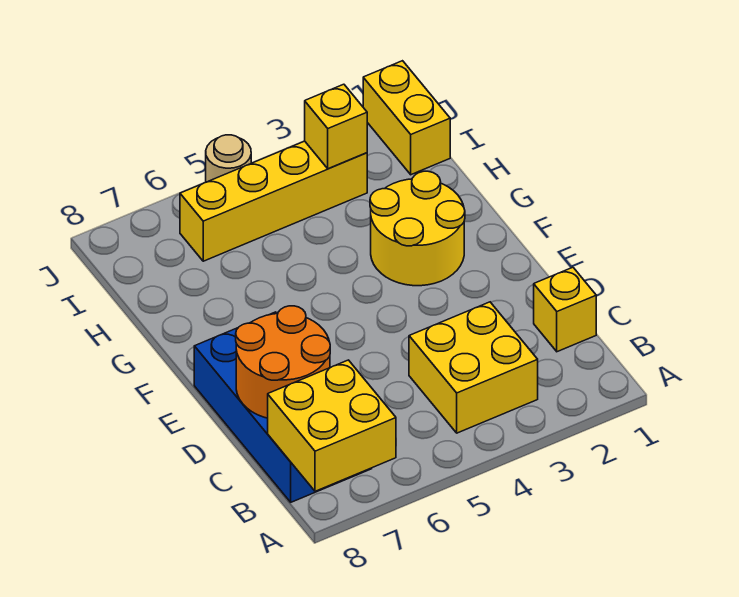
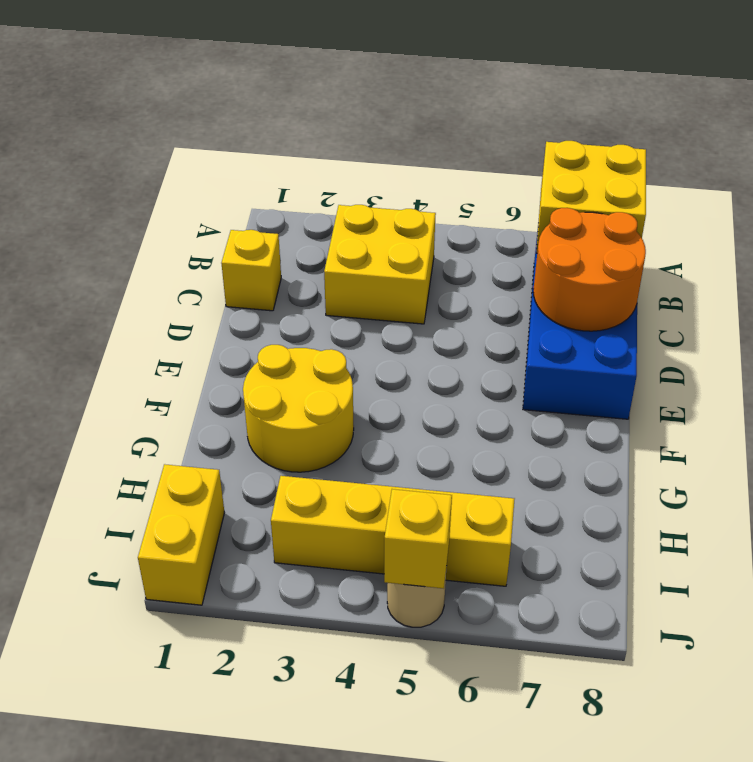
yellow 1x1 brick [305,84,367,169] -> yellow 1x1 brick moved to [384,489,452,589]

